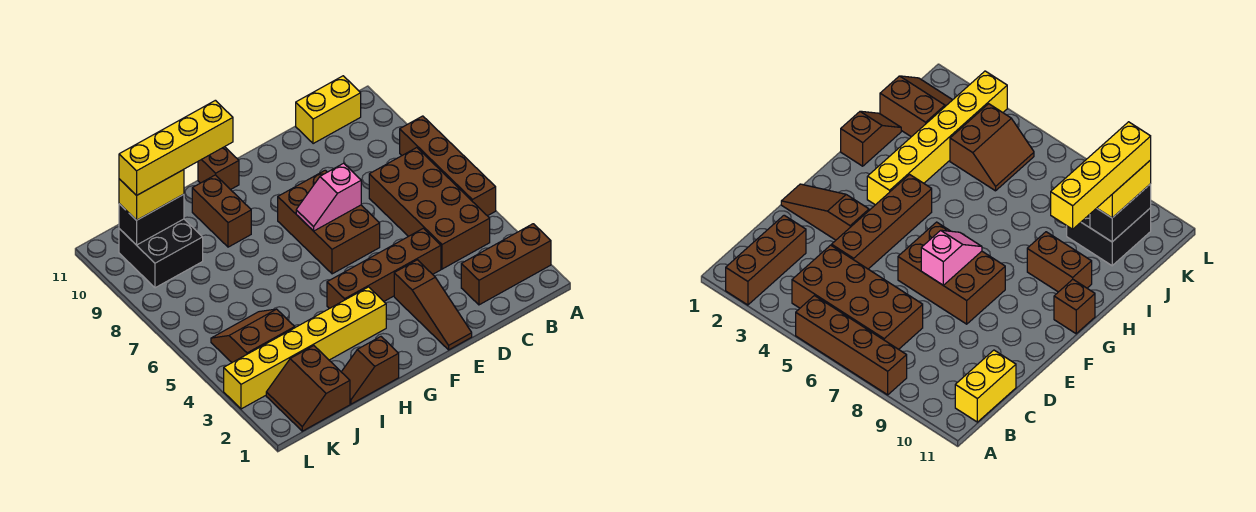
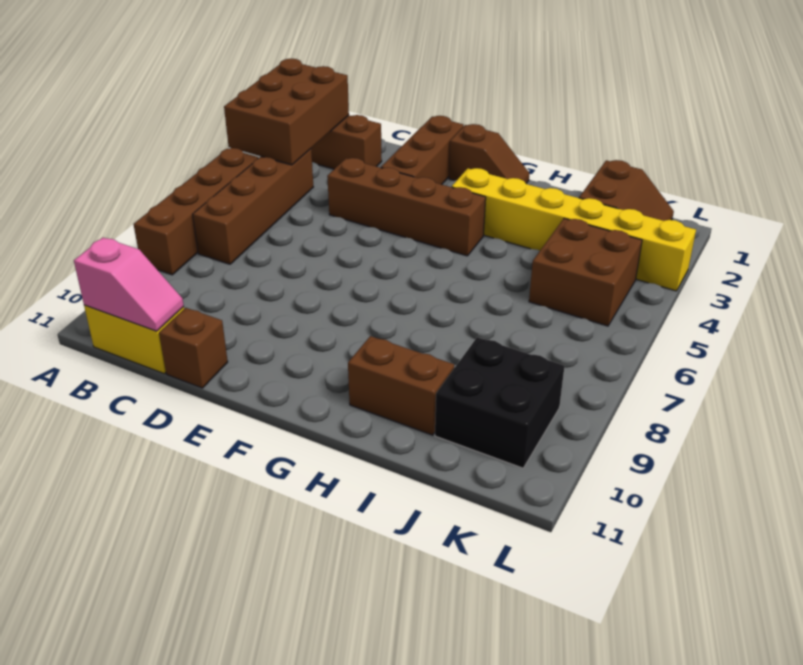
brown 2x4 brick [369,148,490,269] -> brown 1x4 brick [193,149,313,264]
brown 1x3 slope [394,260,472,350] -> brown 1x3 brick [381,116,464,185]
brown 2x3 brick [278,170,380,274] -> brown 2x3 brick moved to [224,59,349,165]
pink 1x2 slope [296,163,361,231] -> pink 1x2 slope moved to [74,238,184,331]
brown 1x1 brick [198,147,239,190] -> brown 1x1 brick moved to [159,308,228,388]
brown 1x2 slope [342,337,399,404] -> brown 1x2 slope moved to [449,124,530,183]
brown 1x2 brick [192,175,251,247] -> brown 1x2 brick turned to [348,336,454,435]
yellow 1x4 brick [119,100,233,195] -> none
brown 2x2 slope [211,309,295,362] -> brown 2x2 brick [529,218,642,326]
black 1x2 brick [119,194,184,245] -> none
yellow 1x2 brick [119,170,184,220] -> none

